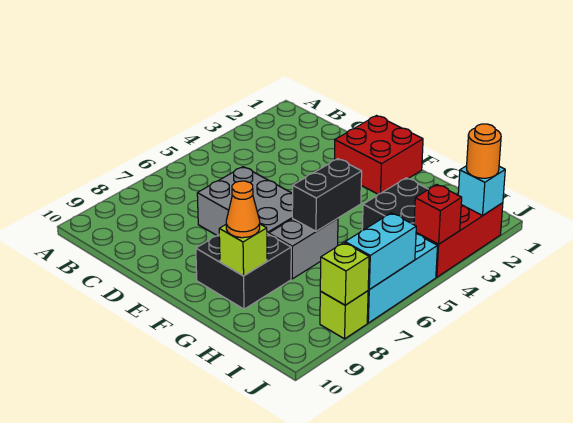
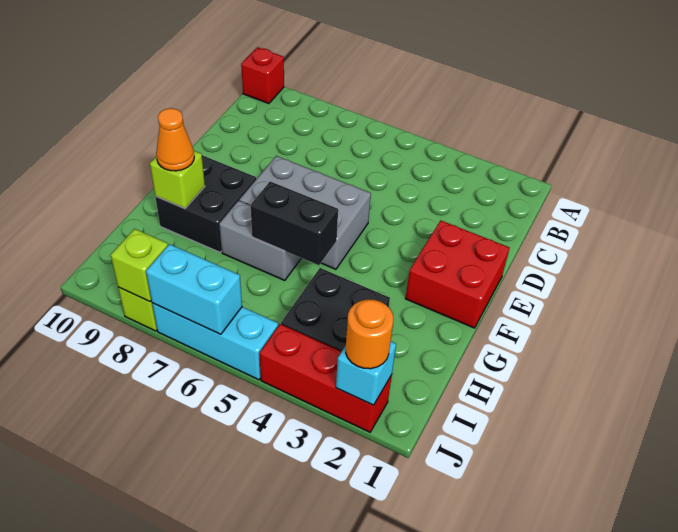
grey 2x3 brick [197,167,293,235] -> grey 2x3 brick turned to [239,156,371,269]
red 1x1 brick [414,184,462,244] -> red 1x1 brick moved to [241,47,284,104]

